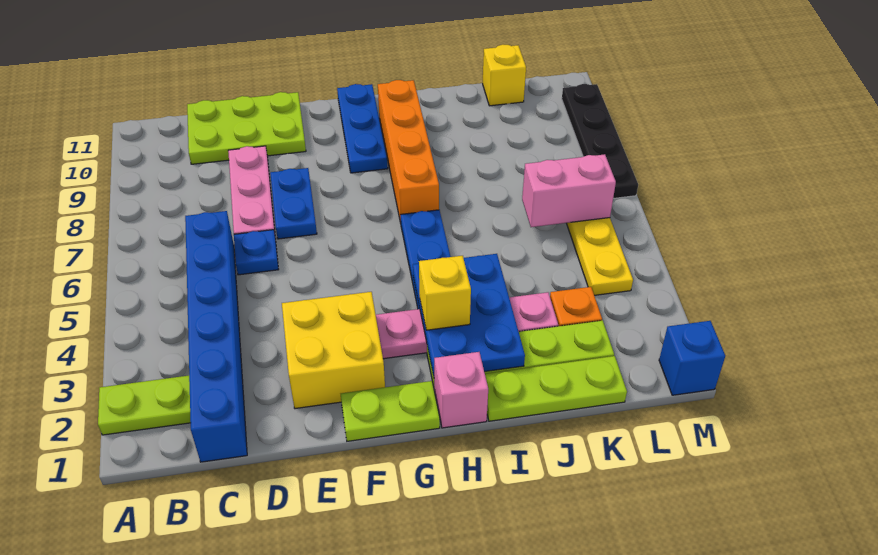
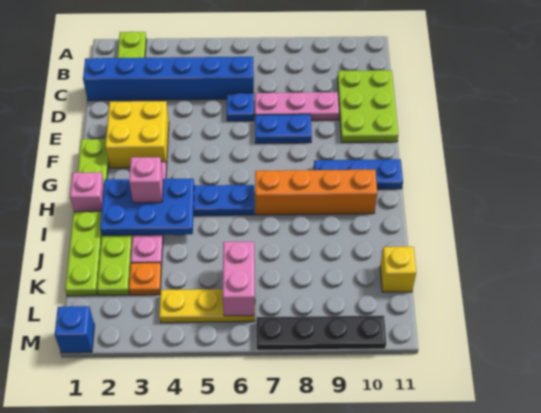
yellow 1x1 brick [419,256,471,330] -> pink 1x1 brick [129,157,163,203]

